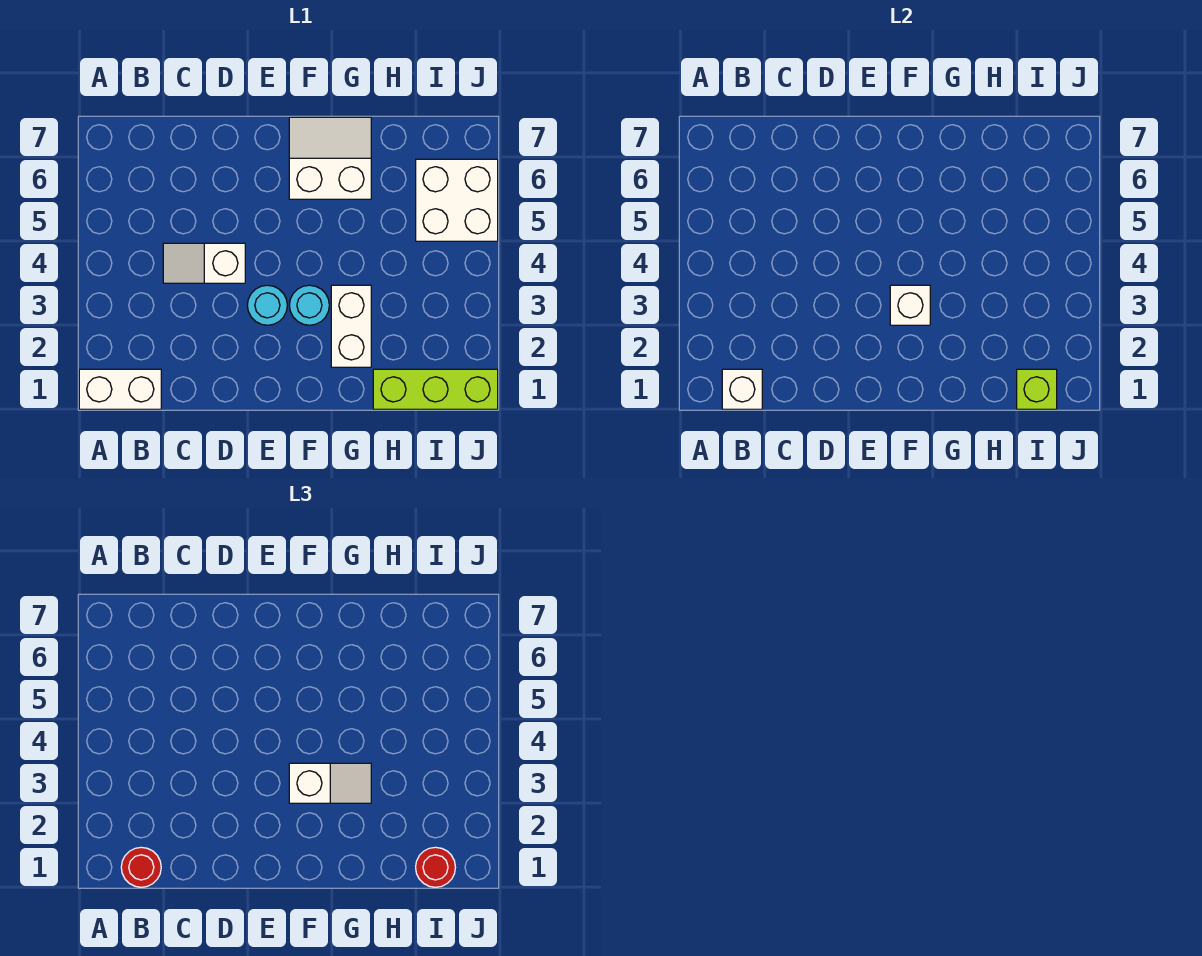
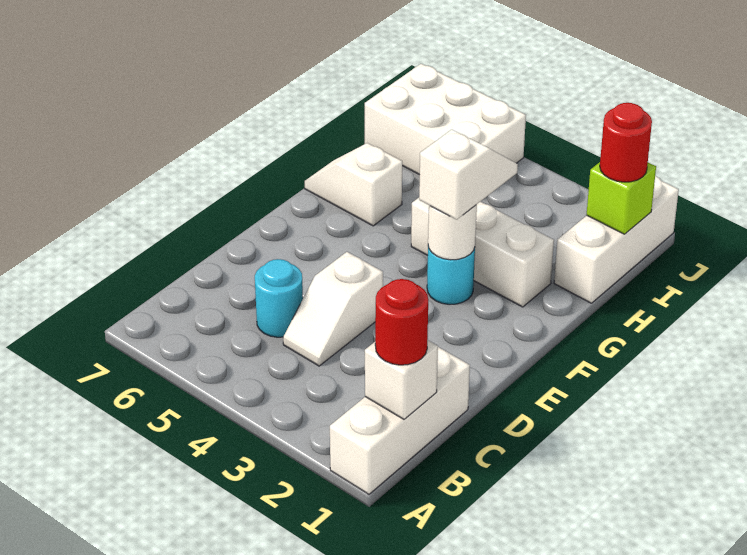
white 1x2 brick [79,369,161,409] -> white 1x3 brick [330,347,470,494]
cyan 1x1 round brick [247,285,287,325] -> cyan 1x1 round brick moved to [255,259,303,337]
white 1x1 brick [890,285,930,325] -> white 1x1 round brick [428,205,477,260]
white 2x2 slope [289,117,371,199] -> white 1x2 slope [305,143,402,226]
white 1x2 brick [331,285,371,367] -> white 1x3 brick [411,198,554,307]
lime 1x3 brick [373,369,498,409] -> white 1x3 brick [554,176,679,303]
white 2x2 brick [416,159,498,241] -> white 2x3 brick [365,64,526,175]

